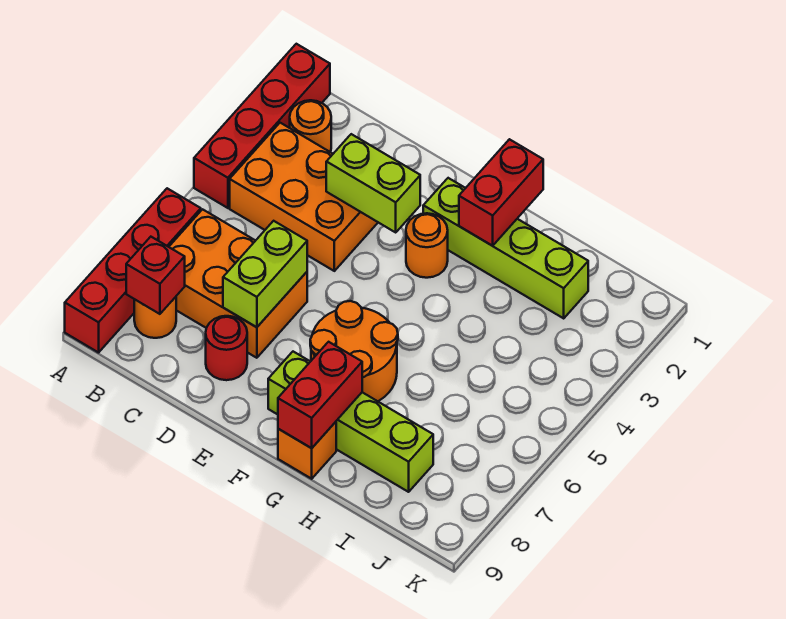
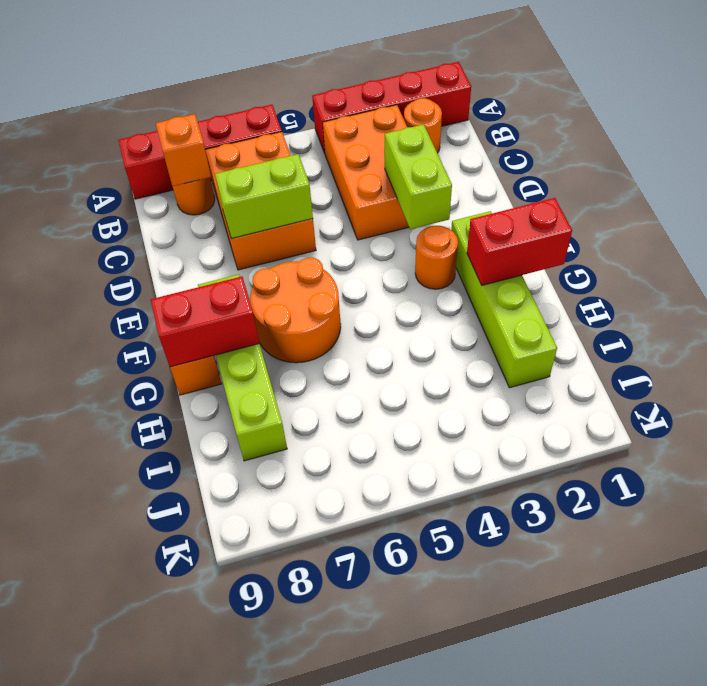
red 1x1 brick [126,237,185,314] -> orange 1x1 brick [156,114,211,186]
red 1x1 round brick [206,316,247,380] -> none

